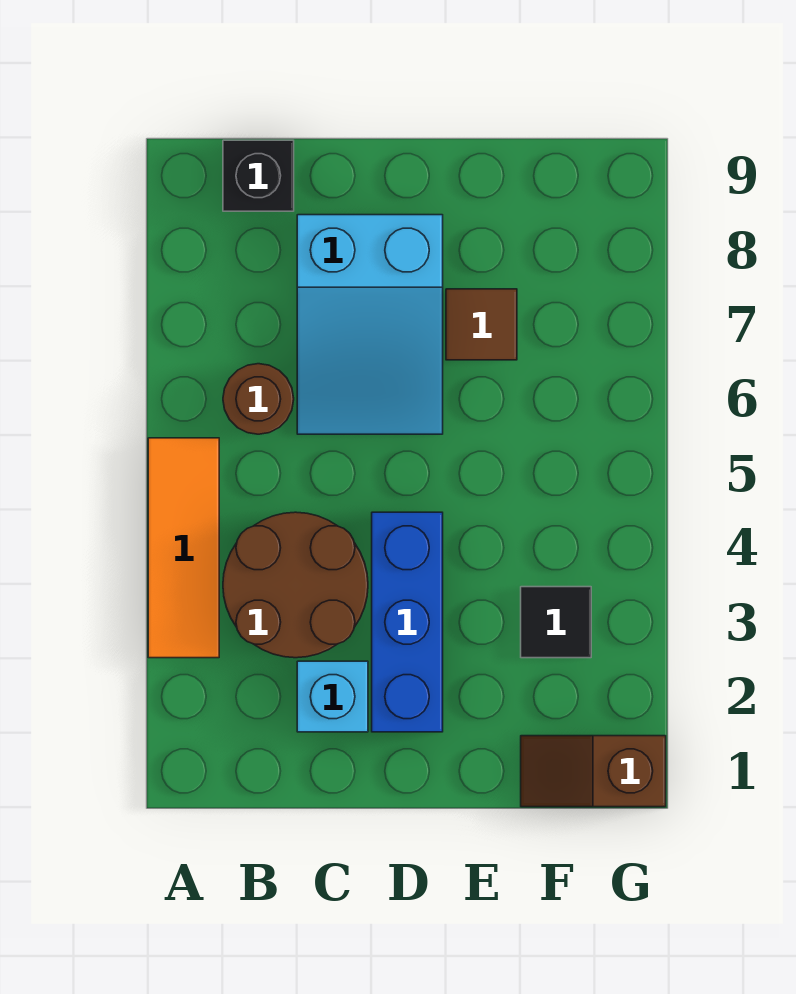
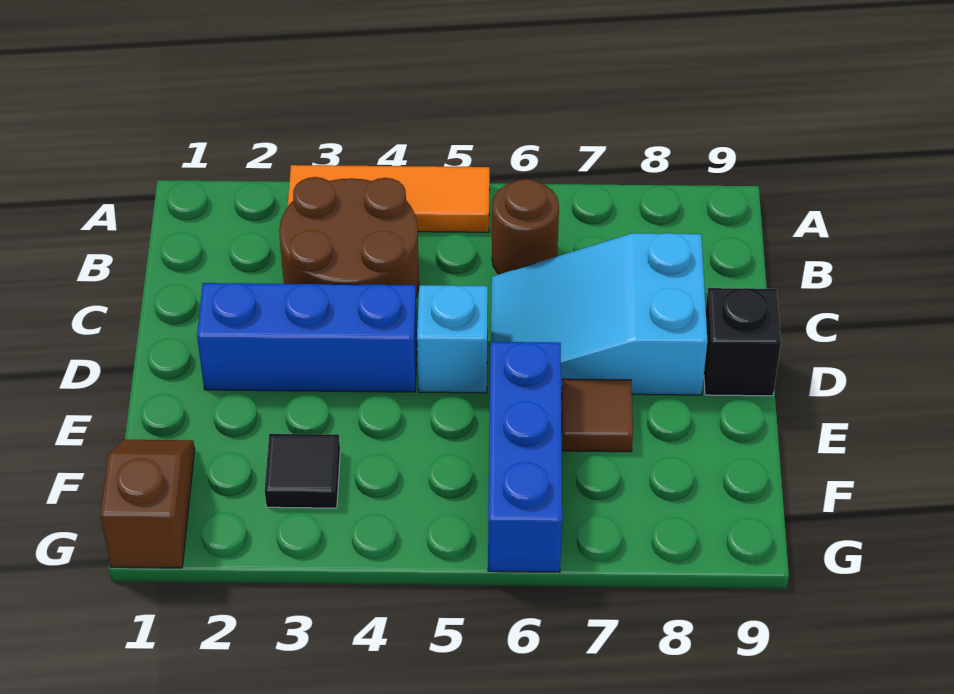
black 1x1 brick [223,140,294,211] -> black 1x1 brick moved to [704,288,781,396]
cyan 1x1 brick [297,661,368,732] -> cyan 1x1 brick moved to [417,285,488,393]
none -> blue 1x3 brick [488,342,562,572]

